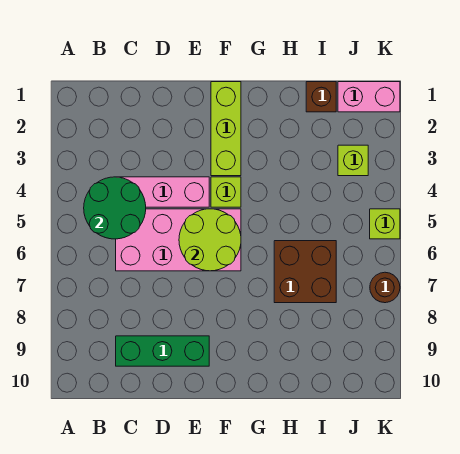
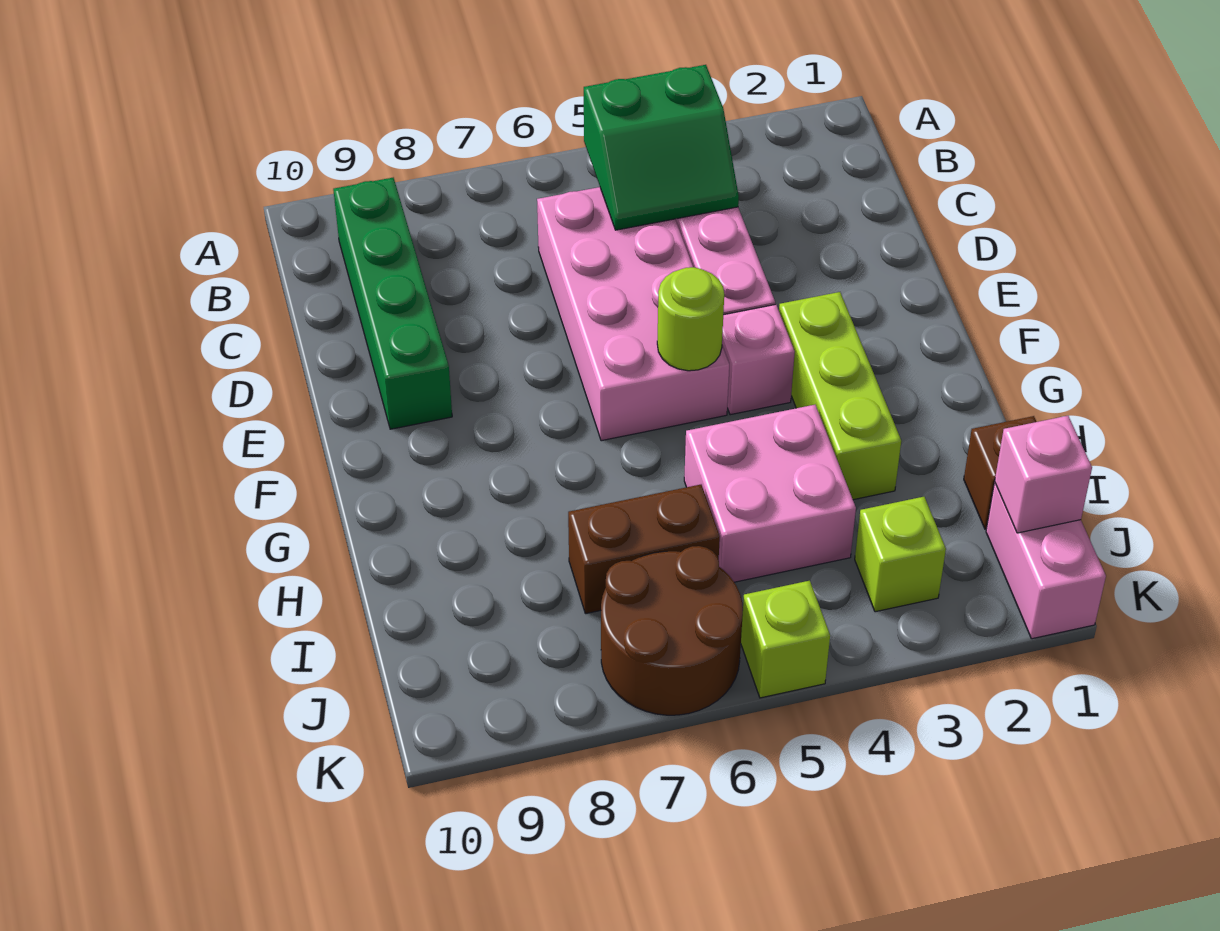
green 2x2 round brick [84,177,146,239] -> green 2x2 slope [584,65,739,230]
green 1x3 brick [116,336,209,366] -> green 1x4 brick [333,178,452,429]
lime 2x2 round brick [179,209,241,271] -> lime 1x1 round brick [657,267,724,371]
lime 1x3 brick [211,82,241,176] -> lime 1x3 brick turned to [779,292,901,500]
lime 1x1 brick [211,177,241,207] -> pink 1x1 brick [722,304,795,415]
none -> pink 2x2 brick [684,405,856,582]
brown 2x2 brick [274,241,336,303] -> brown 1x2 brick [568,485,720,614]
none -> pink 1x1 brick [995,416,1092,533]
brown 1x1 round brick [370,272,400,303] -> brown 2x2 round brick [601,546,743,715]

